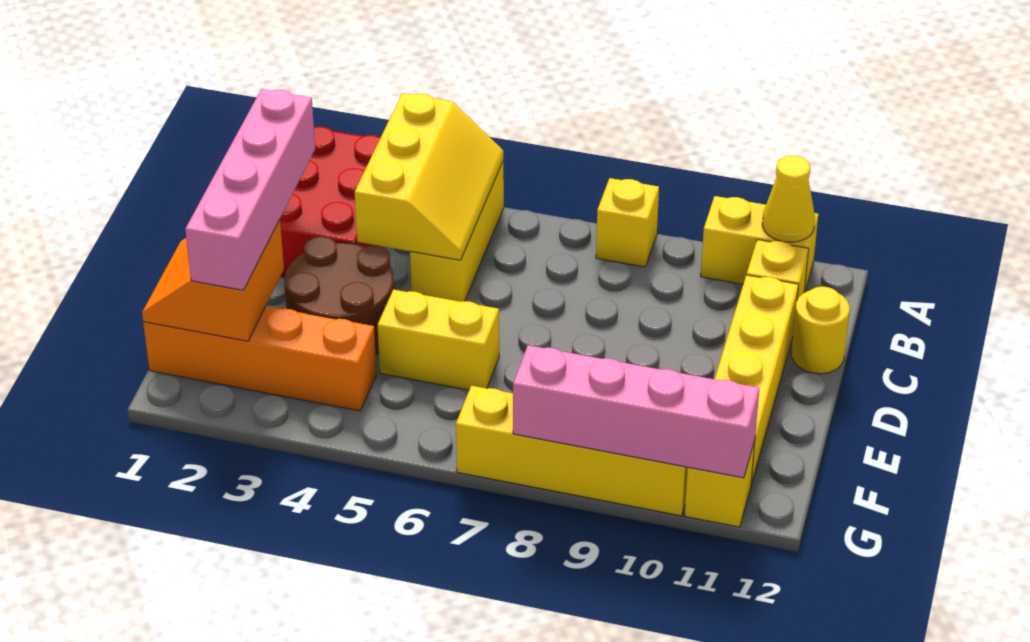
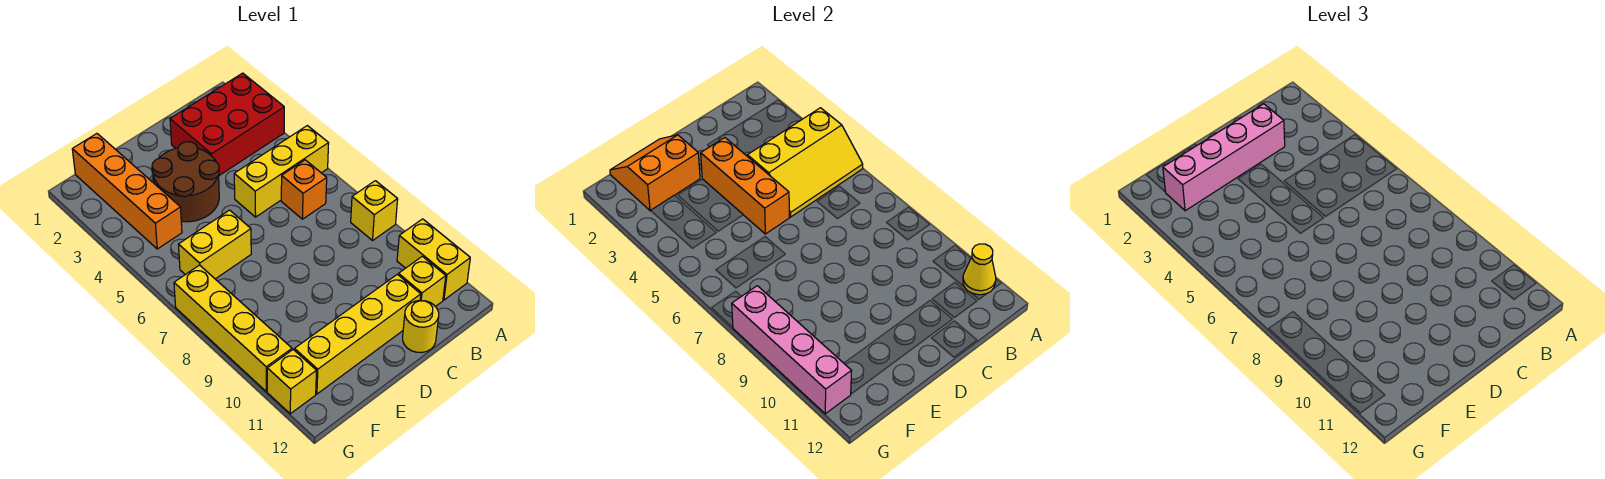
none -> orange 1x1 brick [281,160,327,219]
none -> orange 1x3 brick [701,138,789,234]
yellow 1x2 brick [378,290,499,390] -> yellow 1x2 brick turned to [179,210,251,279]

